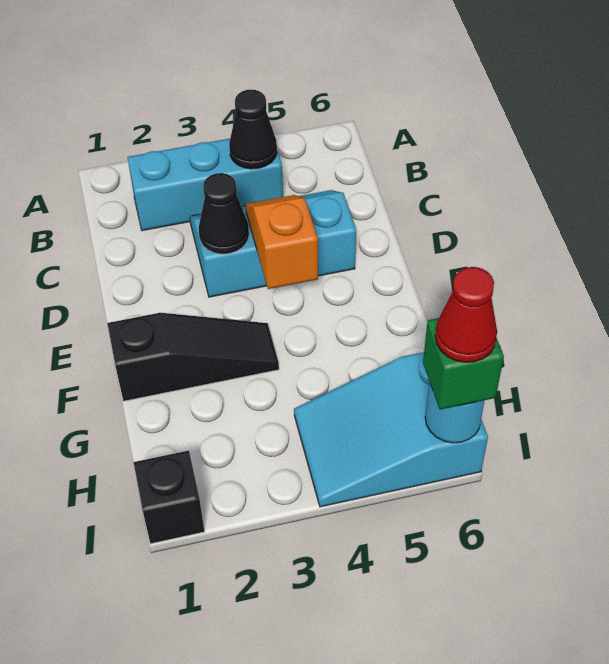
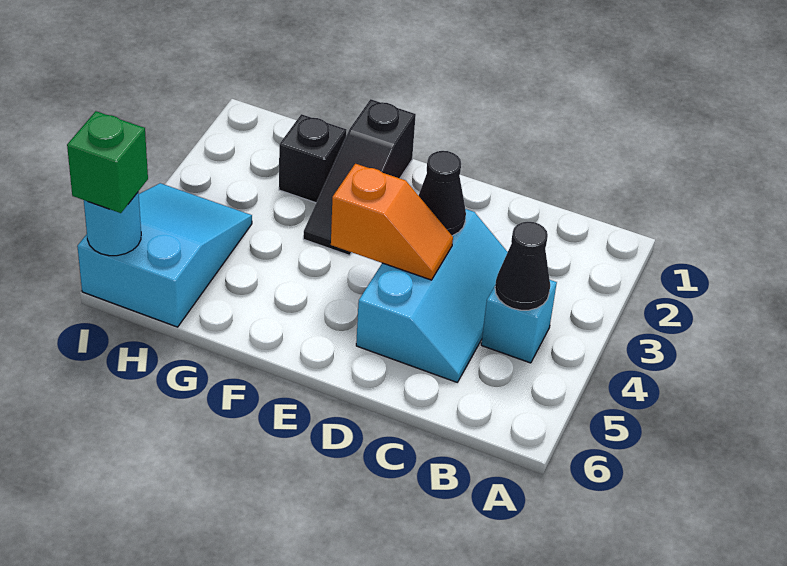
cyan 1x3 brick [127,139,283,231] -> cyan 1x1 brick [481,280,557,363]
black 1x1 brick [133,451,205,544] -> black 1x1 brick moved to [279,114,346,203]
red 1x1 cone [435,267,497,362] -> none

